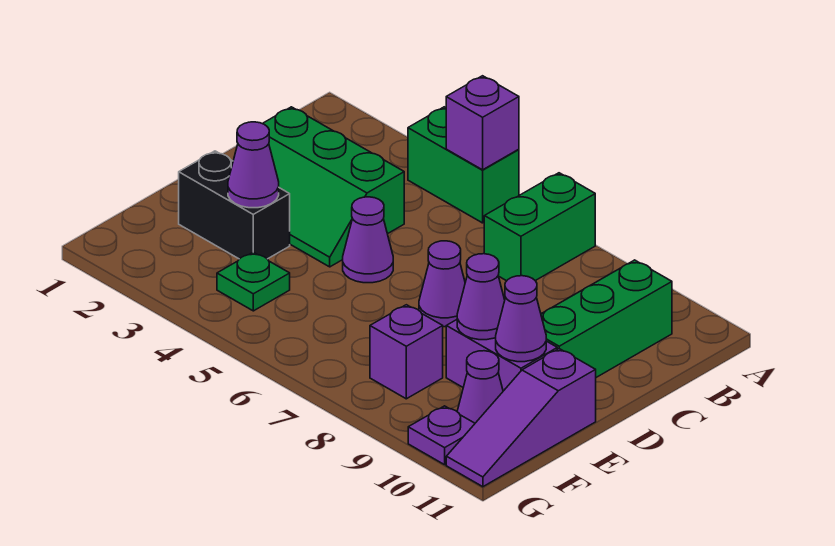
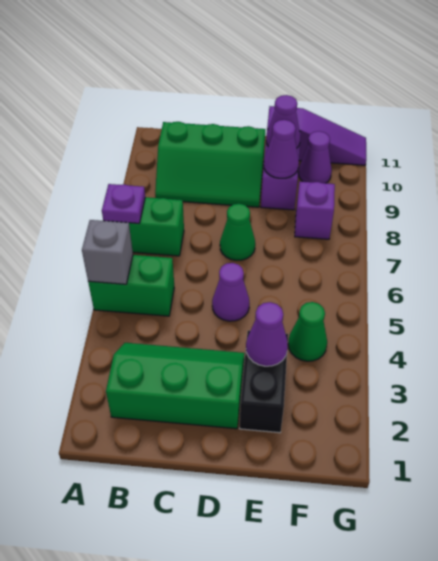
green 1x2 brick [408,107,519,223] -> green 1x2 brick turned to [88,255,174,316]
purple 1x1 brick [446,76,519,170] -> grey 1x1 brick [82,220,133,284]
green 2x3 slope [263,107,404,267] -> green 2x3 slope turned to [106,343,245,429]
purple 1x1 cone [419,241,465,327] -> green 1x1 cone [220,204,255,261]
green 1x1 plate [217,252,290,311] -> green 1x1 cone [288,302,327,361]
purple 1x1 plate [408,406,475,465] -> purple 1x1 plate moved to [102,184,145,223]

